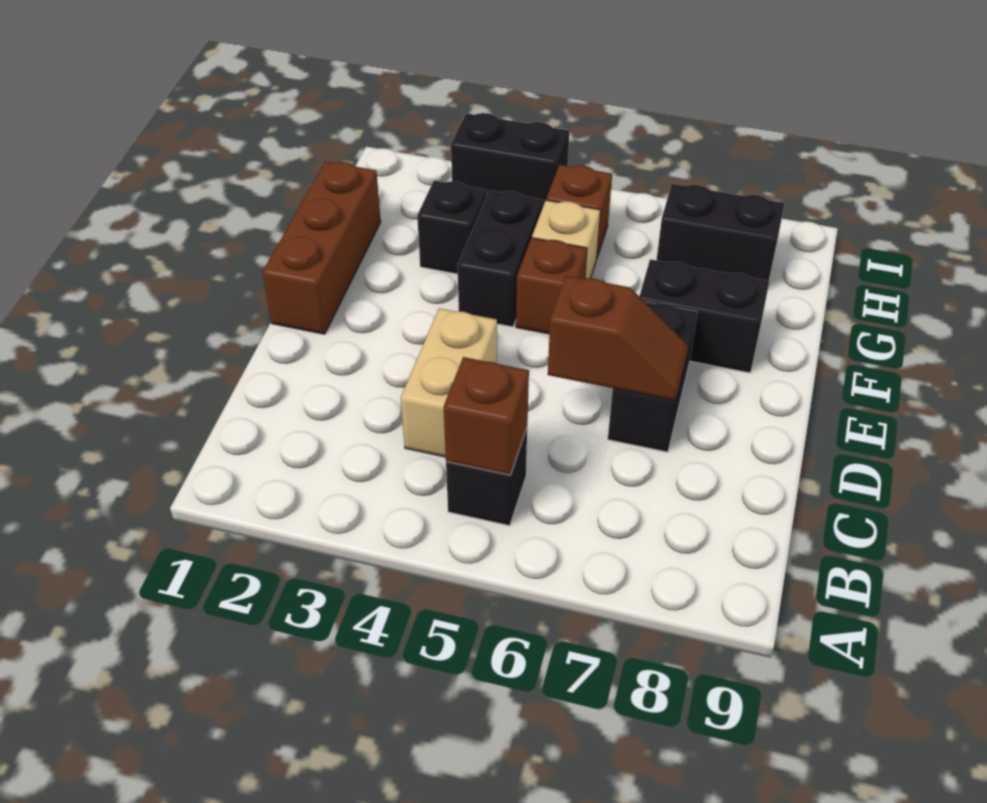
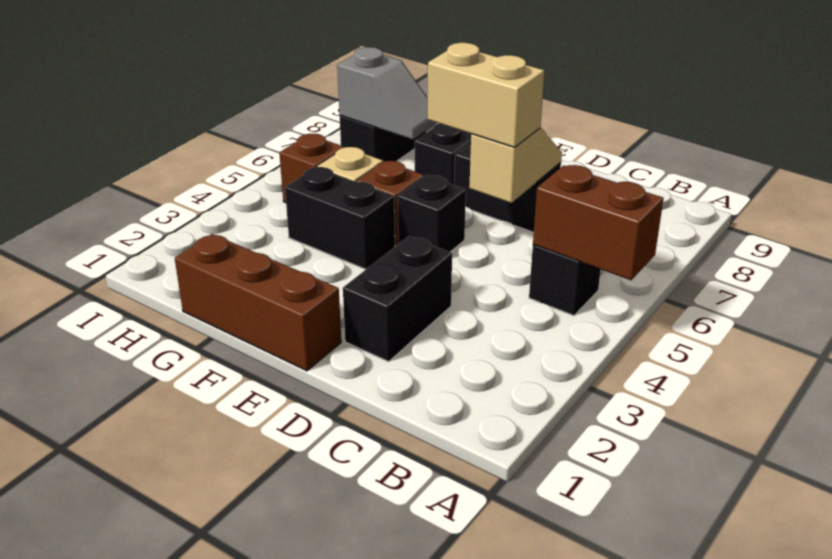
brown 1x1 brick [444,357,529,475] -> brown 1x2 brick [533,165,664,280]
tan 1x2 brick [401,308,497,457] -> tan 1x2 brick moved to [427,43,545,147]
brown 1x2 slope [548,276,688,401] -> tan 1x2 slope [469,128,562,203]
black 1x1 brick [417,181,487,274] -> black 1x1 brick moved to [398,175,466,252]
none -> grey 1x2 slope [337,47,437,140]
black 1x2 brick [451,113,569,206] -> black 1x2 brick moved to [343,236,452,361]

